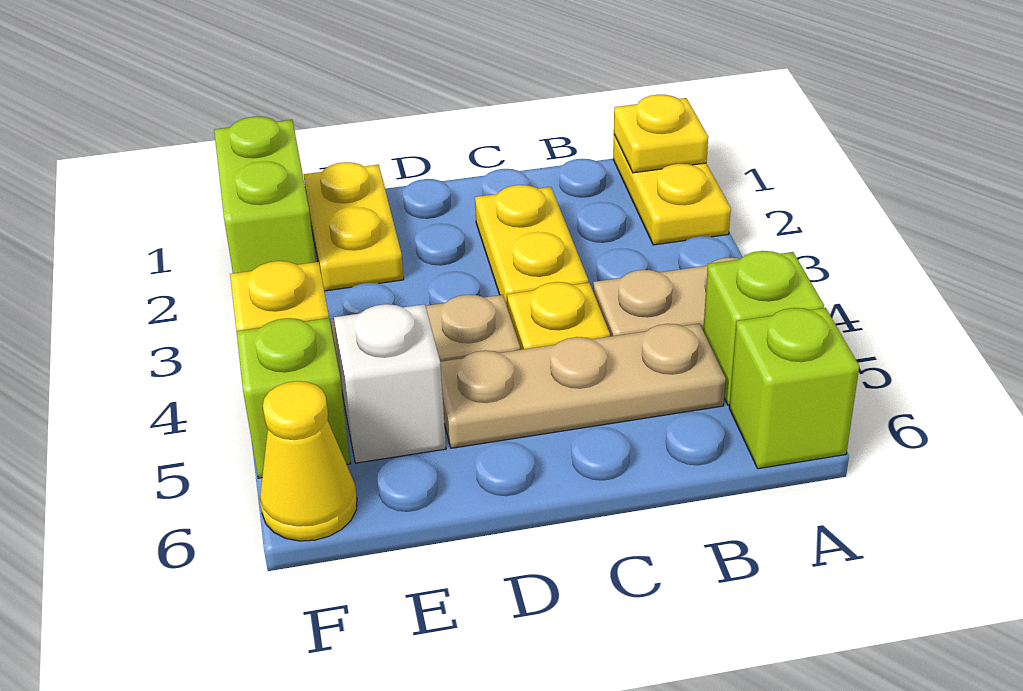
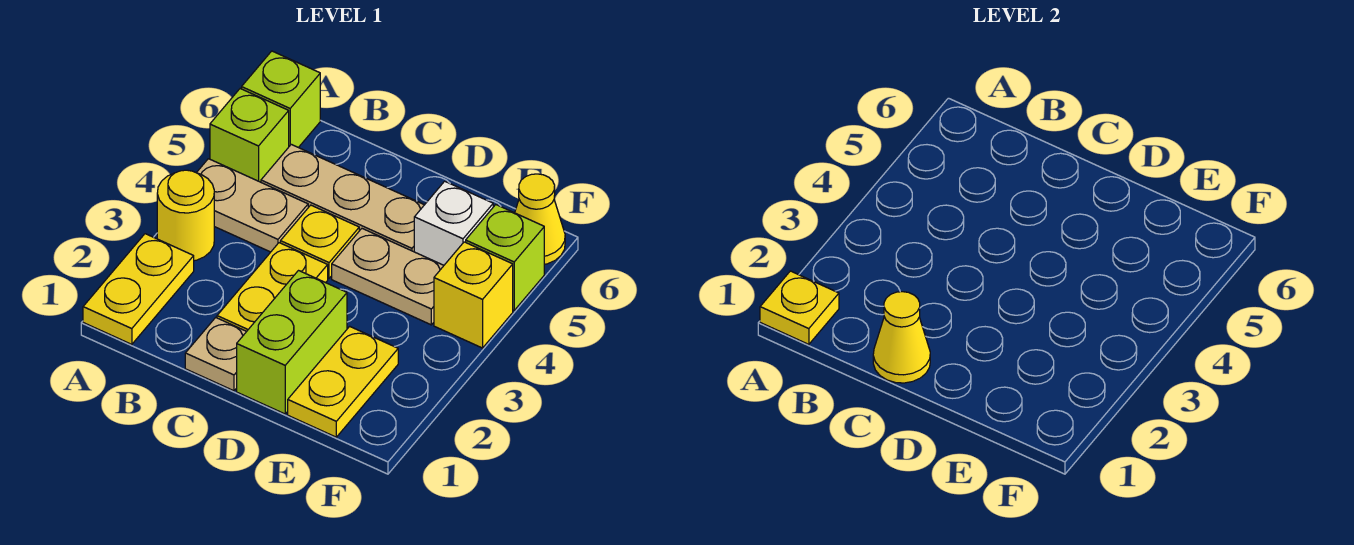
none -> yellow 1x1 round brick [157,170,214,261]
none -> tan 1x1 plate [185,318,247,391]
none -> yellow 1x1 cone [873,292,930,383]
lime 1x2 brick [214,116,316,273] -> lime 1x2 brick moved to [237,271,347,414]

